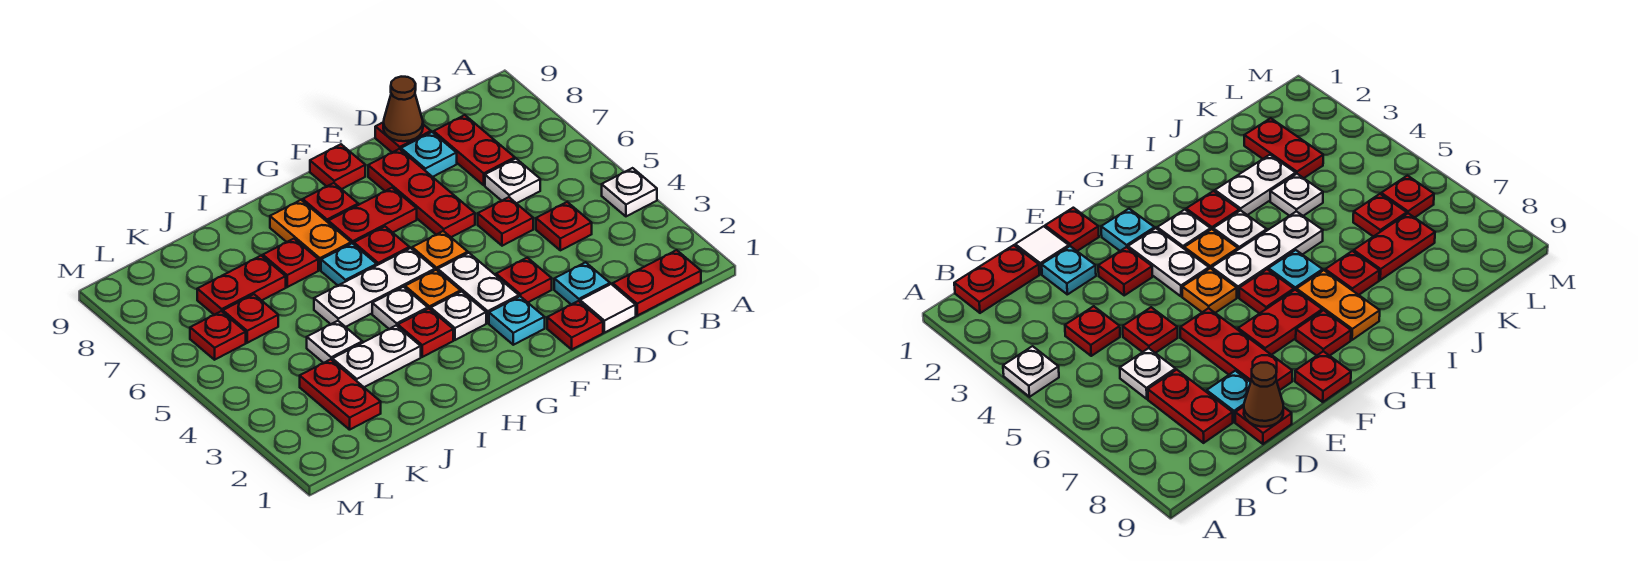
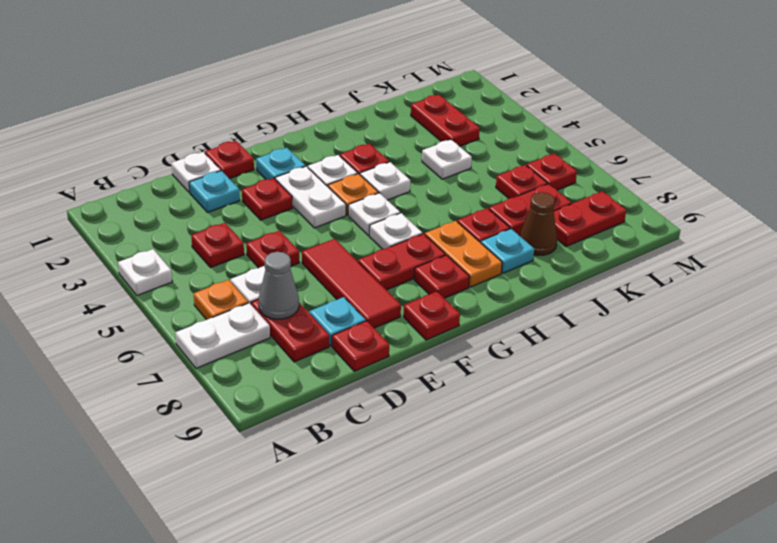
red 1x2 plate [613,250,701,316] -> red 1x2 plate moved to [554,191,626,247]
none -> grey 1x1 cone [258,252,299,319]
white 1x1 tile [580,284,636,333] -> white 1x1 plate [171,152,221,193]
brown 1x1 cone [383,77,423,141] -> brown 1x1 cone moved to [520,192,557,255]
red 1x3 plate [368,149,475,237] -> red 1x3 tile [302,239,401,328]
orange 1x1 plate [412,231,468,271] -> orange 1x1 plate moved to [194,280,248,320]
white 1x3 plate [314,248,435,327] -> white 1x1 plate [348,193,400,236]
red 1x1 plate [354,227,409,265] -> white 1x1 plate [370,213,422,249]
cyan 1x1 plate [321,243,377,285] -> cyan 1x1 plate moved to [481,229,534,273]
white 1x2 plate [332,325,421,387] -> white 1x2 plate moved to [175,303,270,368]

